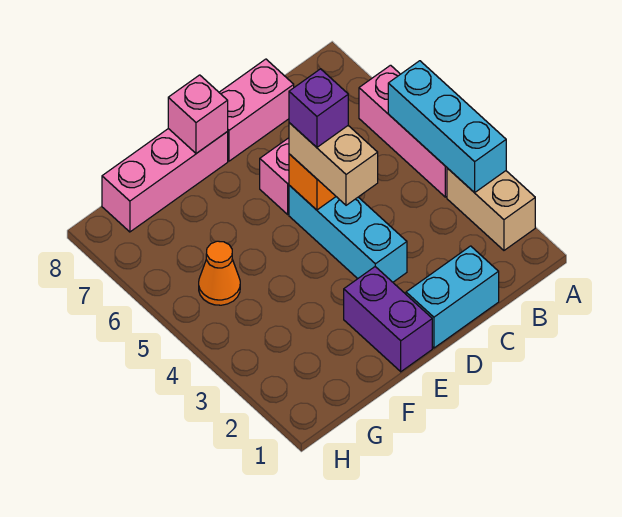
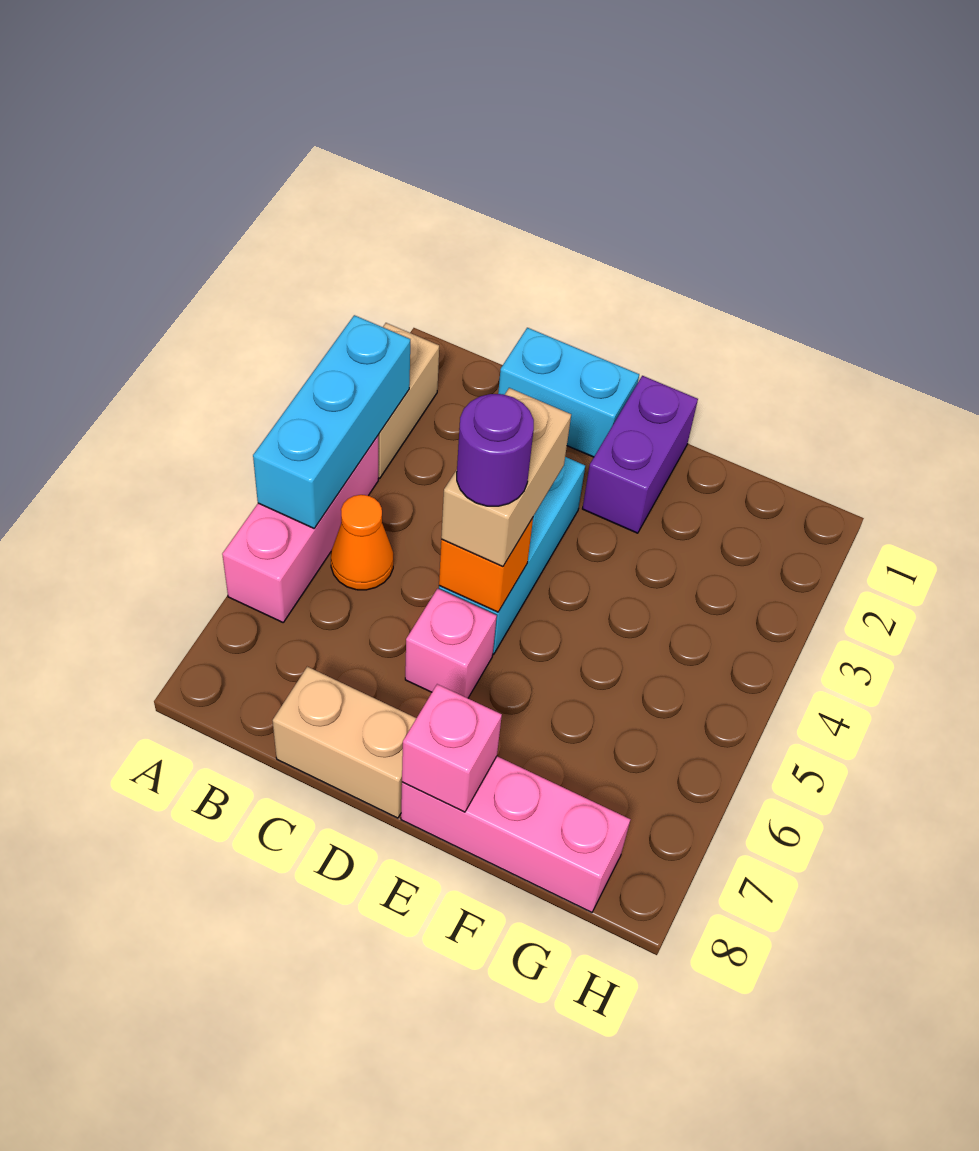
pink 1x2 brick [219,59,294,161] -> tan 1x2 brick [273,667,416,818]
purple 1x1 brick [289,69,348,147] -> purple 1x1 round brick [457,394,534,506]
orange 1x1 cone [199,241,240,305] -> orange 1x1 cone moved to [331,495,393,590]

